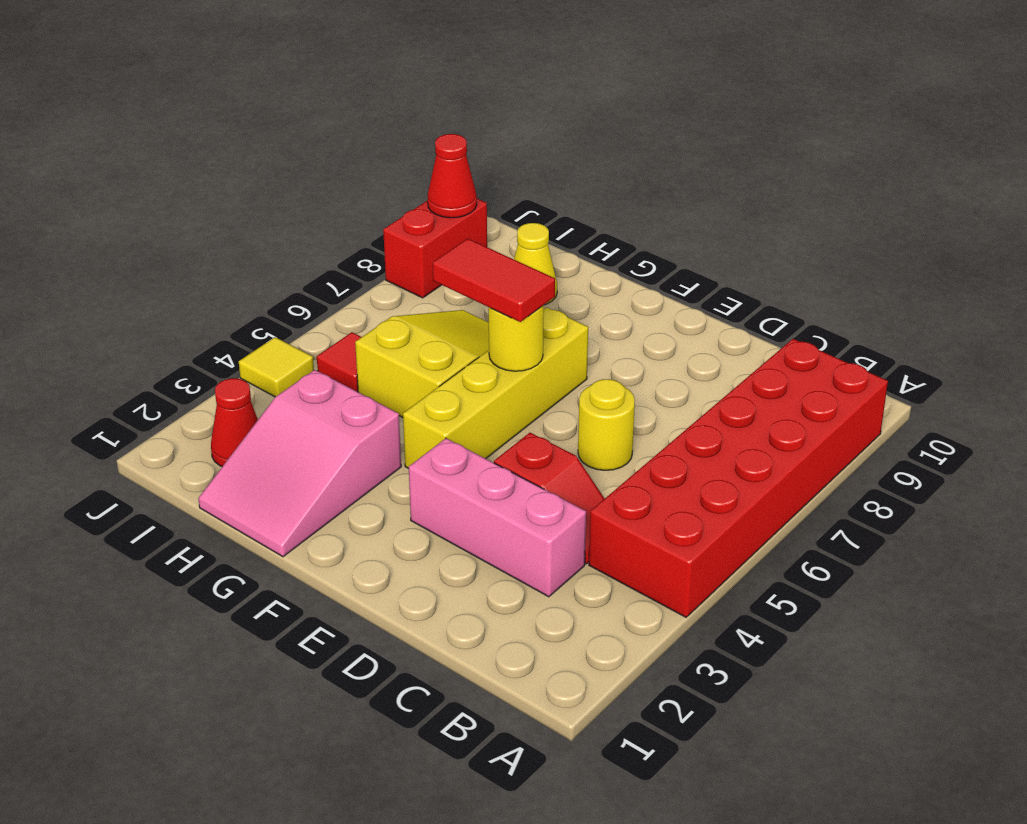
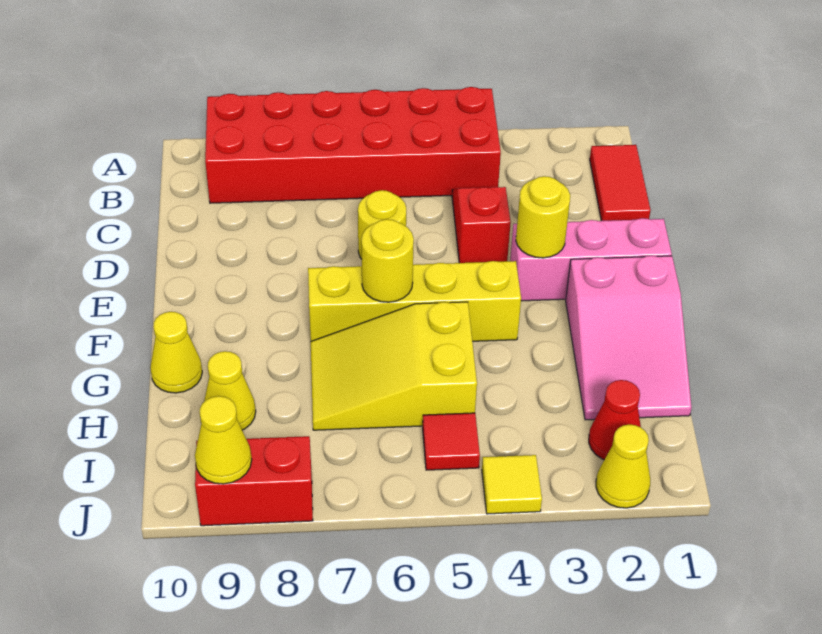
pink 1x3 brick [409,438,586,597] -> pink 1x3 brick turned to [510,218,672,301]
none -> yellow 1x1 round brick [516,176,570,258]
red 1x2 tile [433,239,555,322] -> red 1x2 tile moved to [590,145,651,221]
pink 2x3 slope [198,370,401,557] -> pink 2x3 slope turned to [566,256,691,420]
none -> yellow 1x1 cone [150,312,202,393]
none -> yellow 1x1 cone [596,425,650,508]
red 1x1 cone [428,134,477,218] -> yellow 1x1 cone [195,396,252,484]

